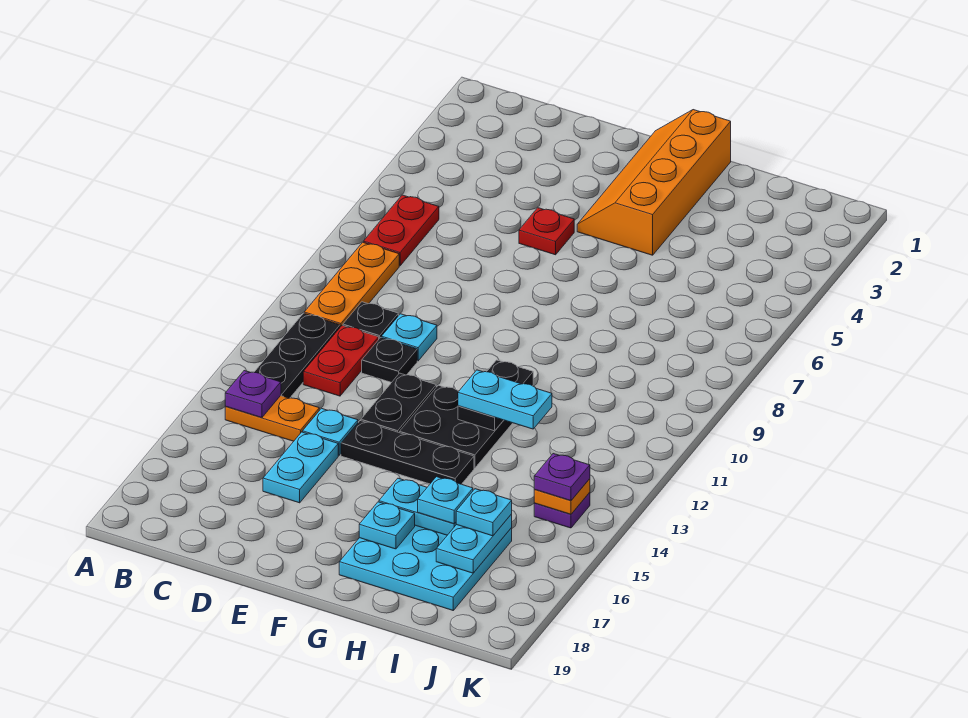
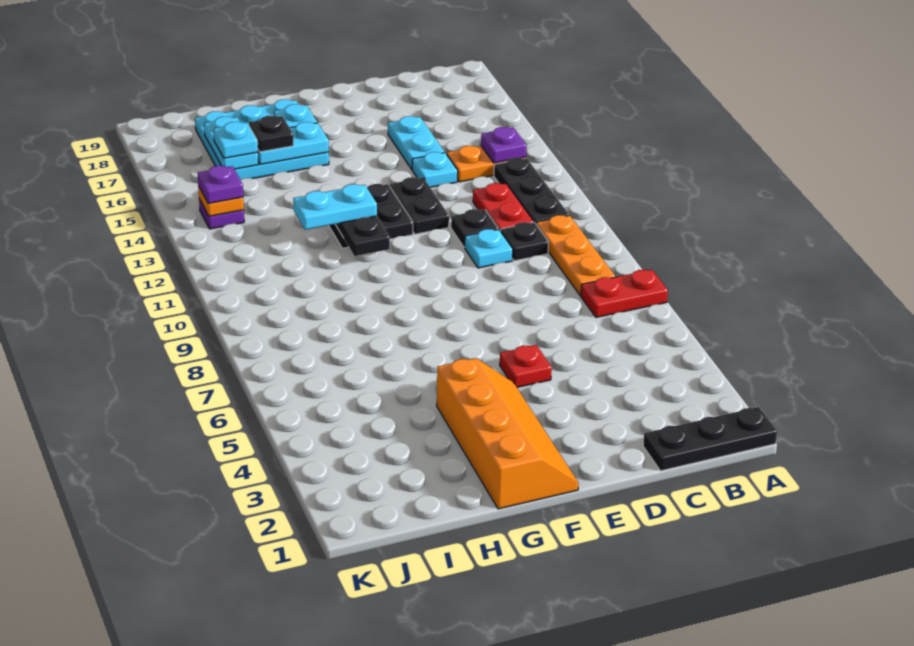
red 1x2 plate [364,195,439,266] -> red 1x2 plate turned to [581,270,668,317]
black 1x3 plate [341,421,474,484] -> black 1x3 plate moved to [643,407,777,471]
cyan 1x1 plate [418,477,473,524] -> black 1x1 plate [249,116,293,152]

